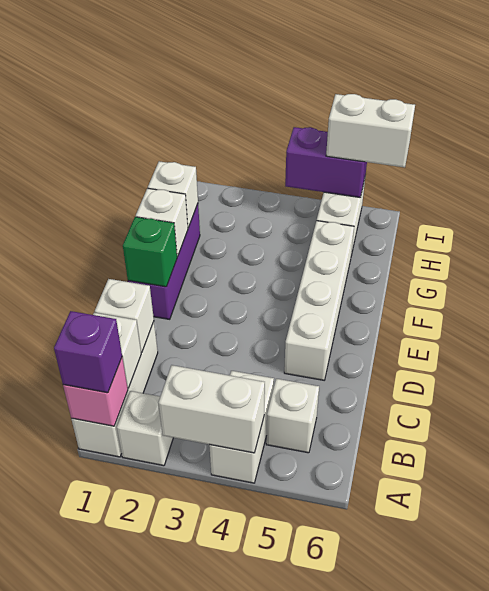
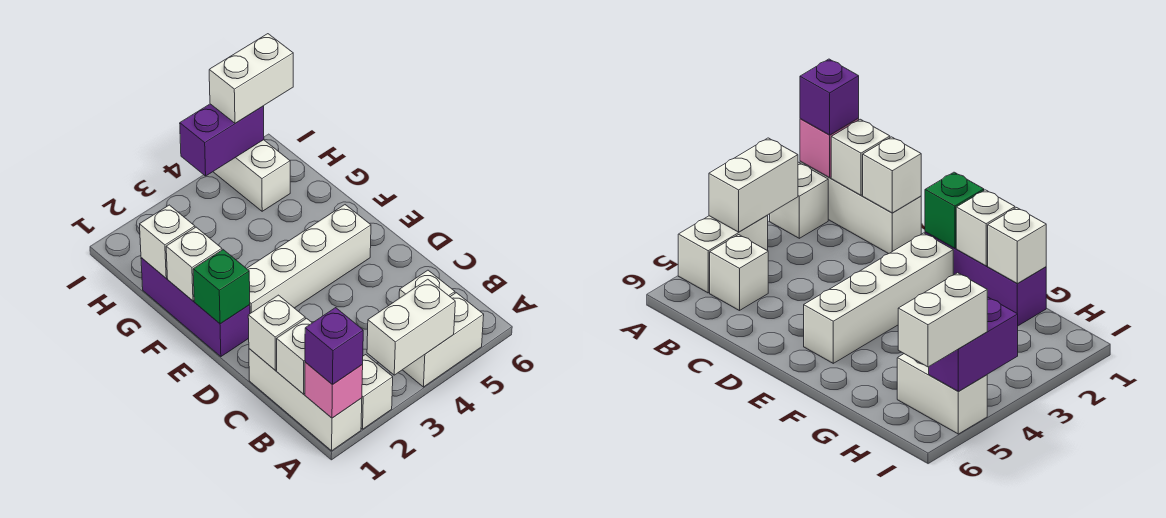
white 1x2 brick [209,371,274,483] -> white 1x2 brick turned to [403,293,484,387]
white 1x4 brick [284,221,354,380] -> white 1x4 brick turned to [247,205,371,313]

